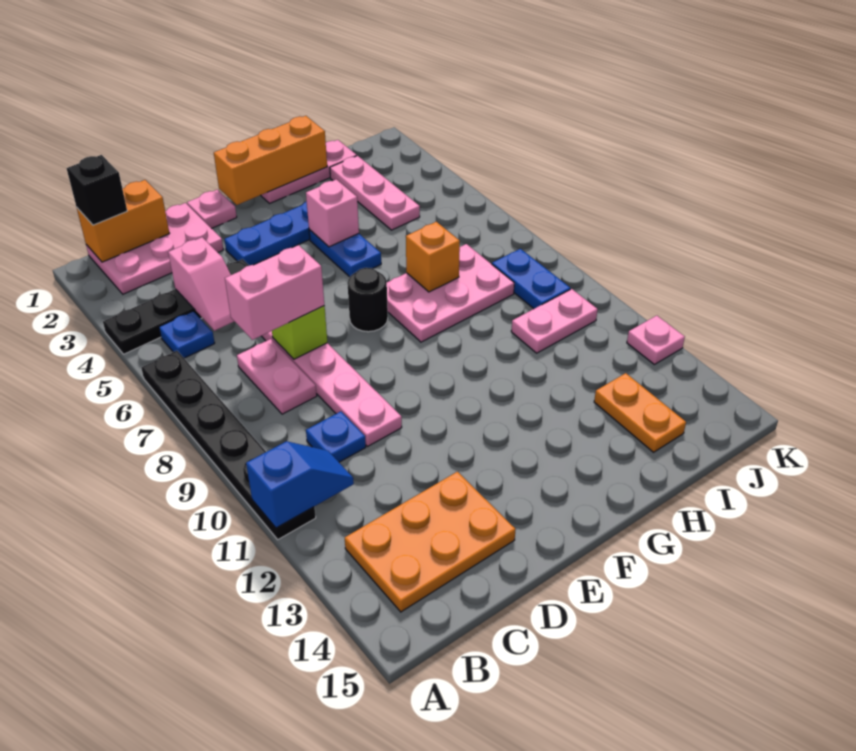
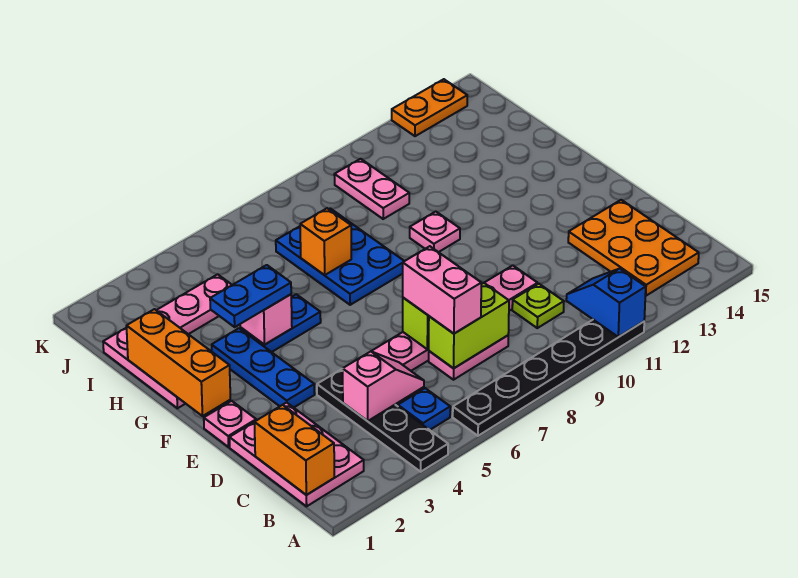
black 1x1 brick [67,155,127,225] -> none
none -> lime 1x2 brick [429,283,509,368]
blue 1x1 plate [306,411,366,462] -> lime 1x1 plate [512,284,564,328]
black 1x1 round brick [347,268,388,332] -> none
pink 2x3 plate [387,244,514,342] -> blue 2x3 plate [276,208,404,305]
orange 1x2 plate [594,373,686,452] -> orange 1x2 plate moved to [392,79,467,136]
blue 1x2 plate [492,249,571,309] -> blue 1x2 plate moved to [210,265,291,327]
pink 1x1 plate [627,316,685,364] -> pink 1x1 plate moved to [410,212,460,252]

